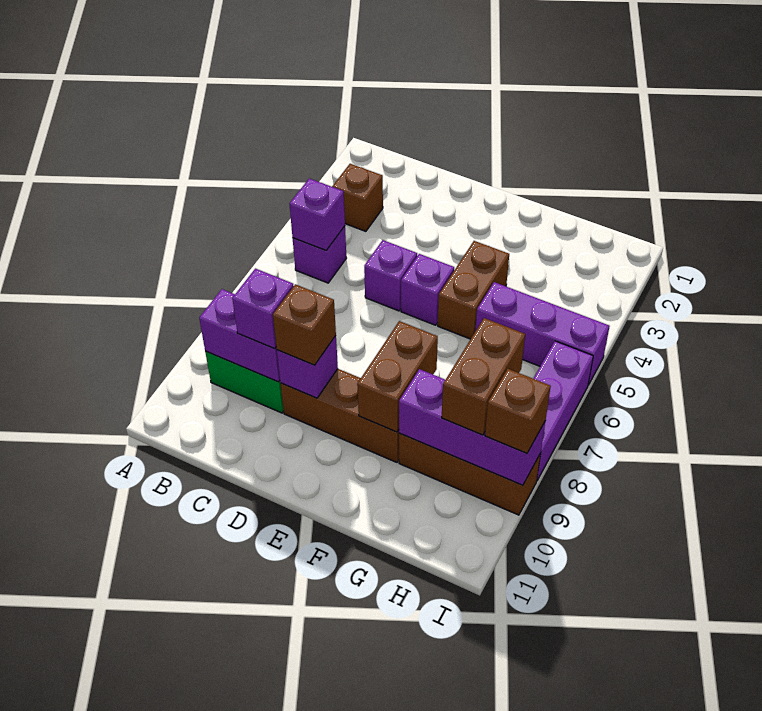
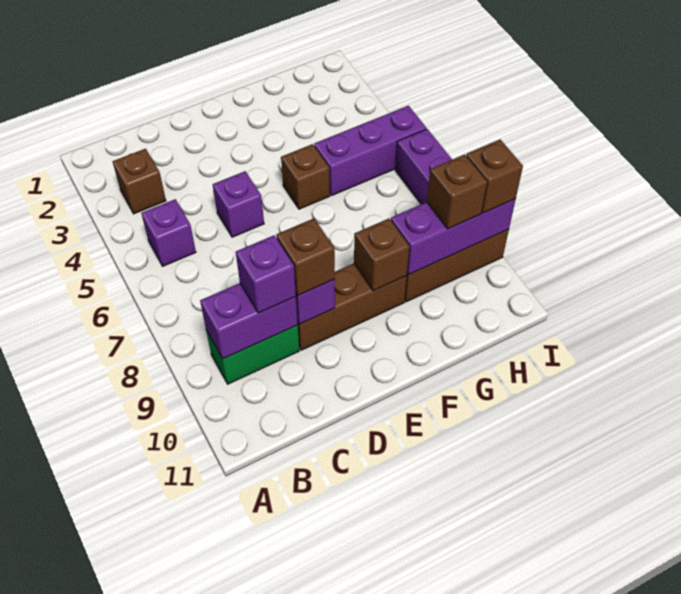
purple 1x1 brick [289,178,345,250] -> none
purple 1x1 brick [401,254,454,325] -> none
brown 1x2 brick [438,241,509,339] -> brown 1x1 brick [281,144,330,209]
brown 1x2 brick [357,321,438,432] -> brown 1x1 brick [354,219,410,291]
brown 1x2 brick [442,318,525,435] -> brown 1x1 brick [427,155,487,229]

